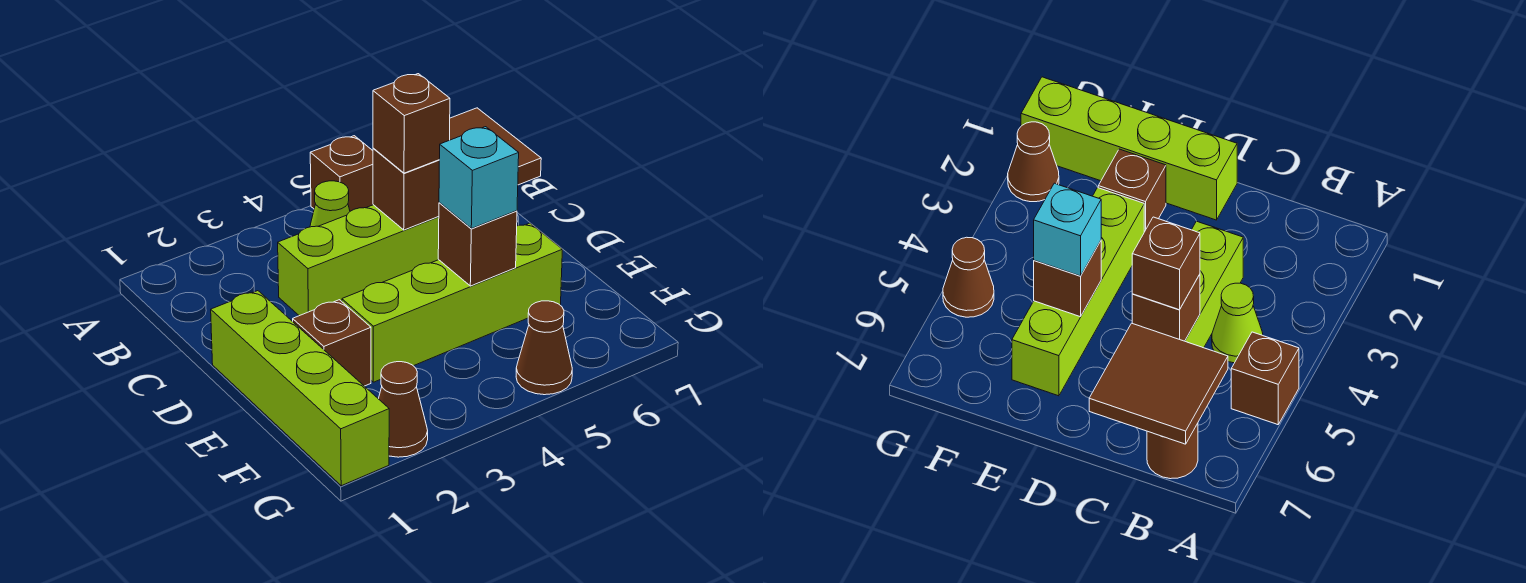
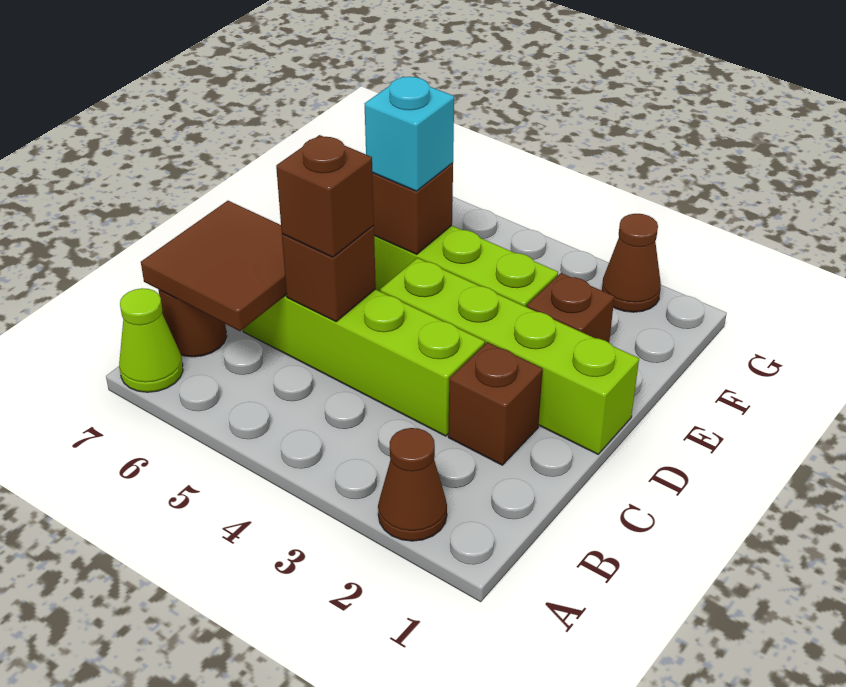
brown 1x1 brick [310,136,373,211] -> brown 1x1 brick moved to [448,342,543,465]
lime 1x1 cone [310,181,350,227] -> lime 1x1 cone moved to [119,288,183,392]
lime 1x4 brick [211,291,389,486] -> lime 1x4 brick turned to [380,258,639,454]
brown 1x1 cone [516,301,572,395] -> brown 1x1 cone moved to [378,428,447,541]

